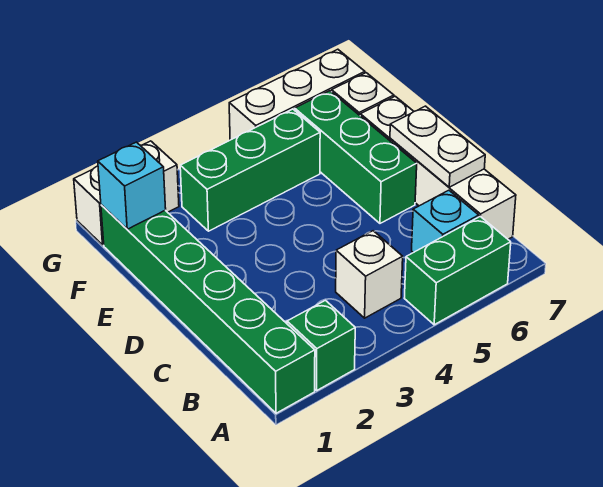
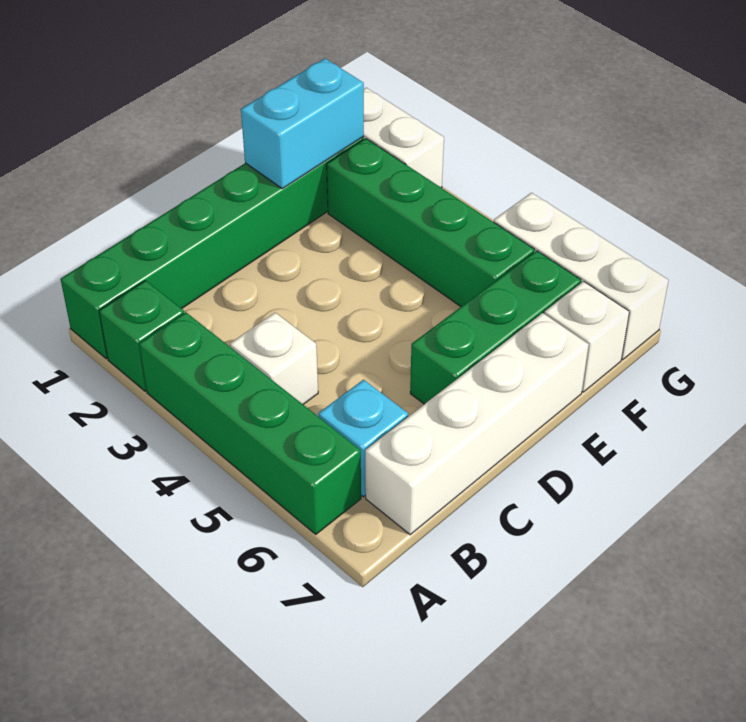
green 1x2 brick [404,217,511,325] -> green 1x4 brick [139,312,361,534]
white 1x2 plate [390,106,485,187] -> none
cyan 1x1 brick [98,142,166,229] -> cyan 1x2 brick [241,58,364,189]
green 1x3 brick [180,109,320,231] -> green 1x4 brick [327,138,535,307]

